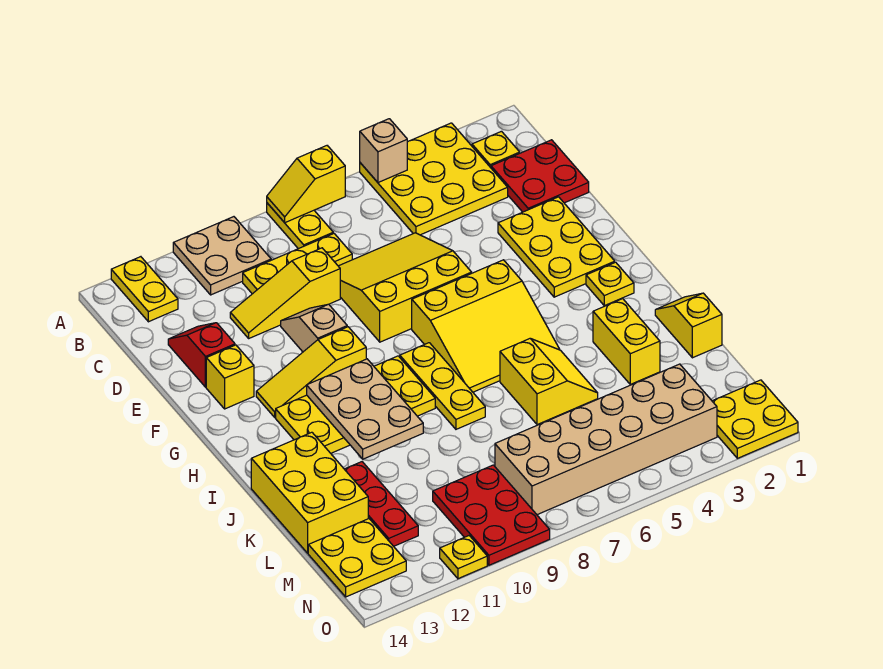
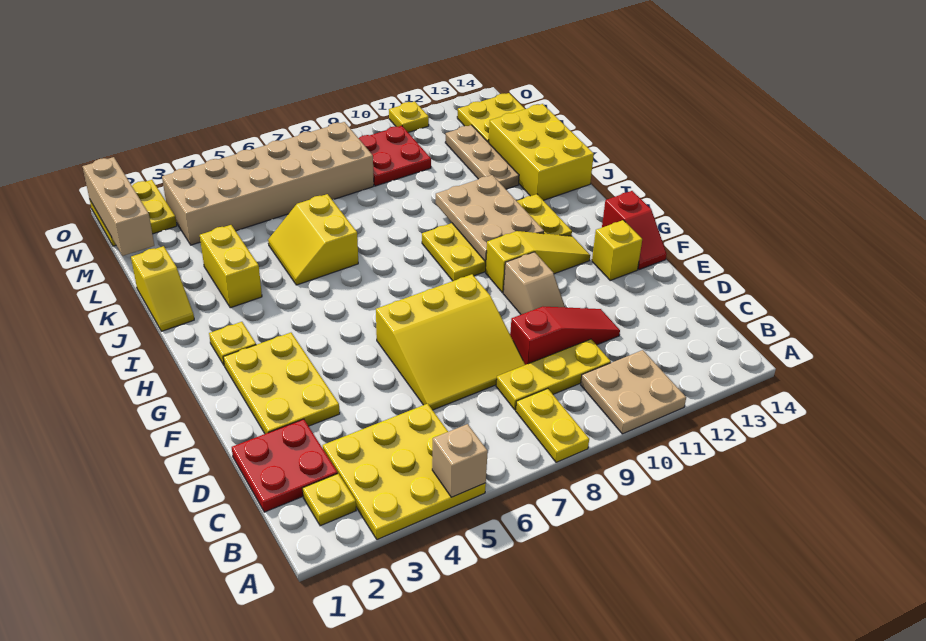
yellow 1x2 slope [267,146,345,223] -> none
yellow 1x2 plate [111,257,178,322] -> none
yellow 1x3 slope [230,248,340,338] -> red 1x3 slope [510,307,620,365]
red 1x2 slope [168,323,235,387] -> red 1x2 slope moved to [602,191,667,270]
yellow 3x3 slope [412,260,559,392] -> none
yellow 1x3 plate [400,343,485,429] -> none
red 1x3 plate [345,462,418,546] -> tan 1x3 plate [445,125,519,189]
none -> tan 1x3 brick [82,157,154,256]
red 2x3 plate [433,465,550,565] -> red 2x2 plate [359,126,431,186]

